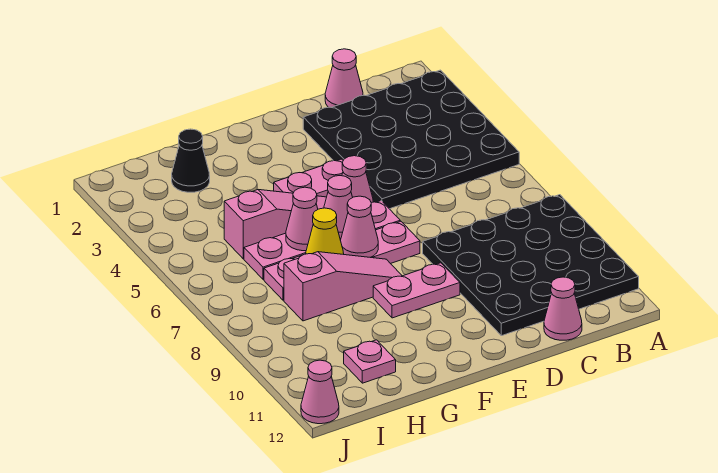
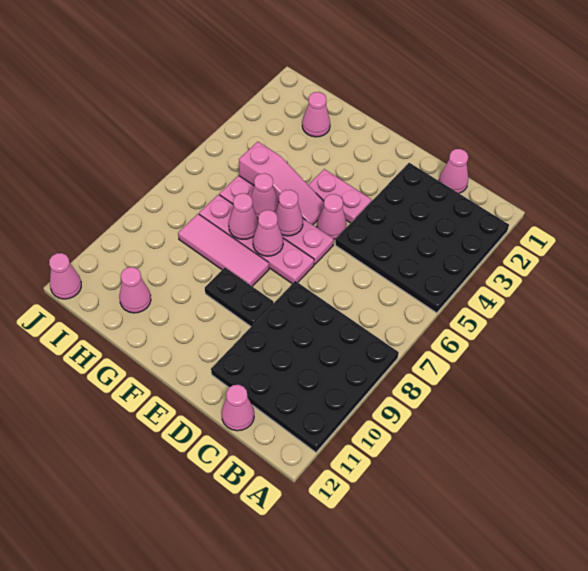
pink 1x2 plate [373,263,460,318] -> black 1x2 plate [205,268,274,326]
pink 1x3 slope [284,252,402,321] -> pink 1x3 tile [178,214,269,286]
yellow 1x1 cone [306,208,344,254] -> pink 1x1 cone [229,193,258,239]
black 1x1 cone [172,129,210,192] -> pink 1x1 cone [302,92,330,137]
pink 1x1 plate [344,340,396,383] -> pink 1x1 cone [119,267,151,313]

